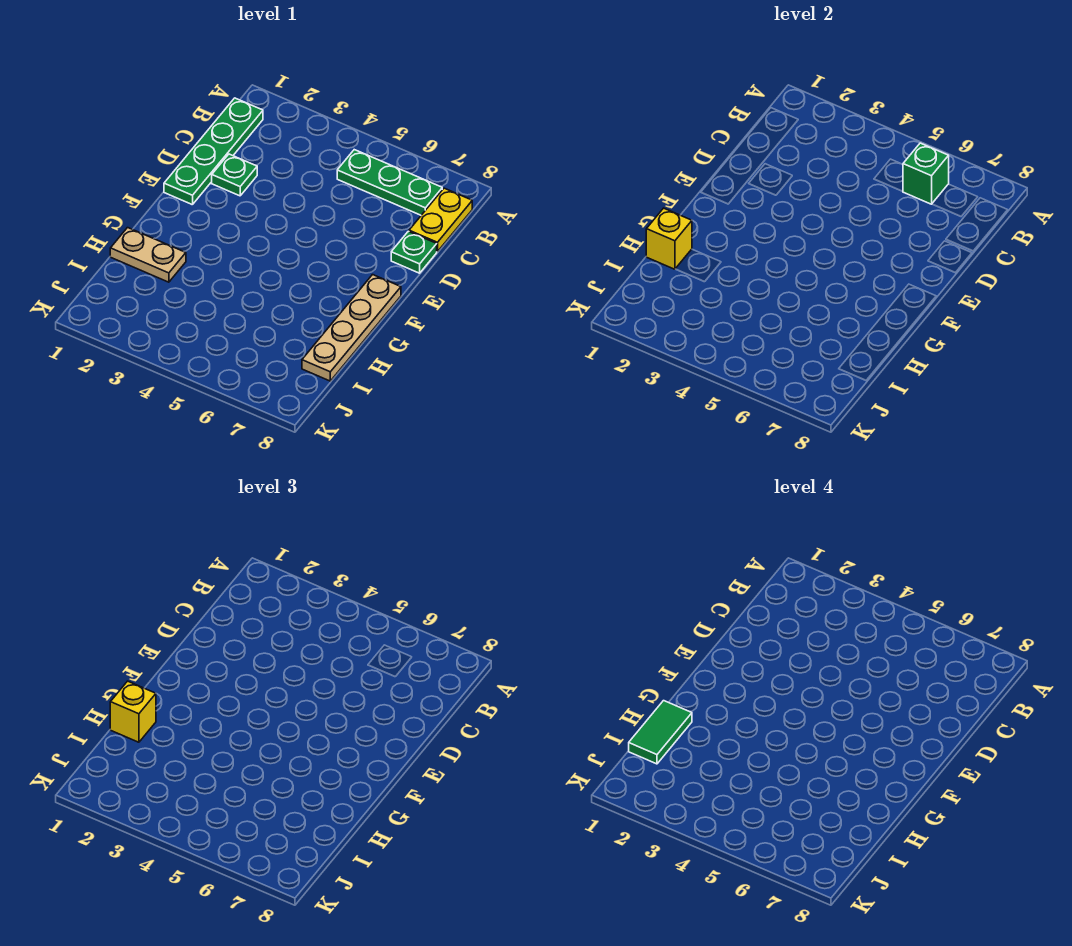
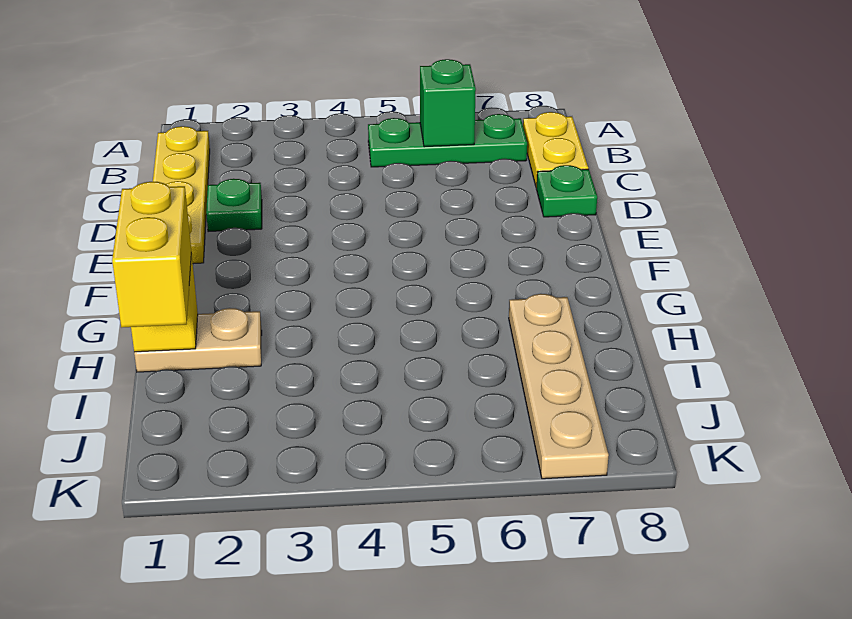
green 1x4 plate [164,98,263,205] -> yellow 1x4 plate [153,126,210,264]
tan 1x4 plate [302,275,401,381] -> tan 1x4 plate moved to [509,294,609,479]
yellow 1x1 brick [110,681,156,742] -> yellow 1x2 brick [112,182,191,328]
green 1x2 tile [629,701,692,764] -> none

